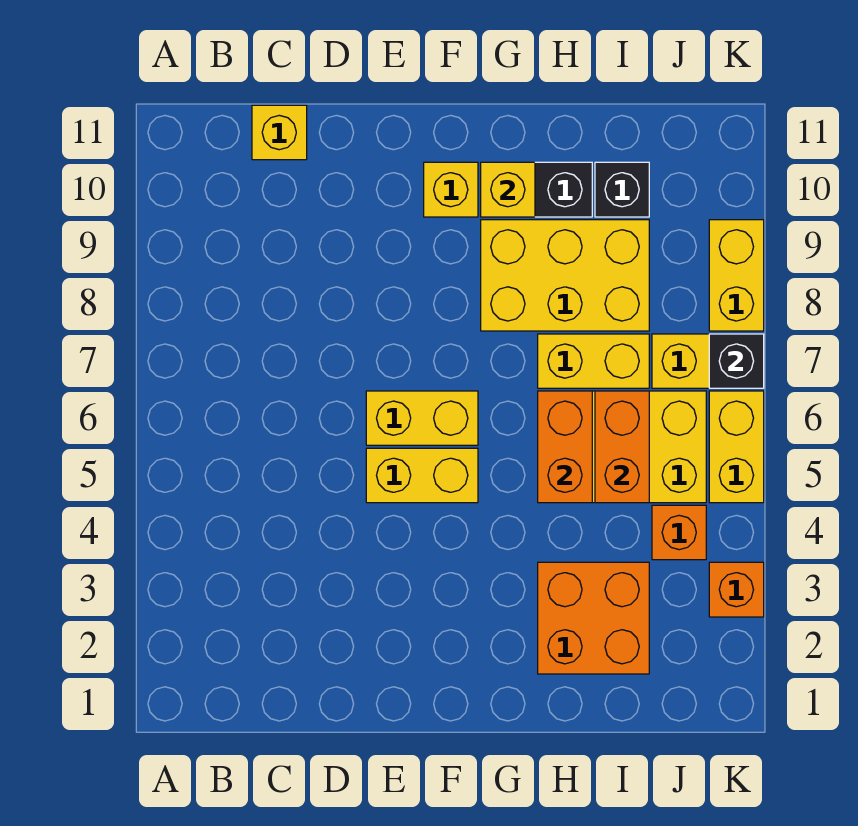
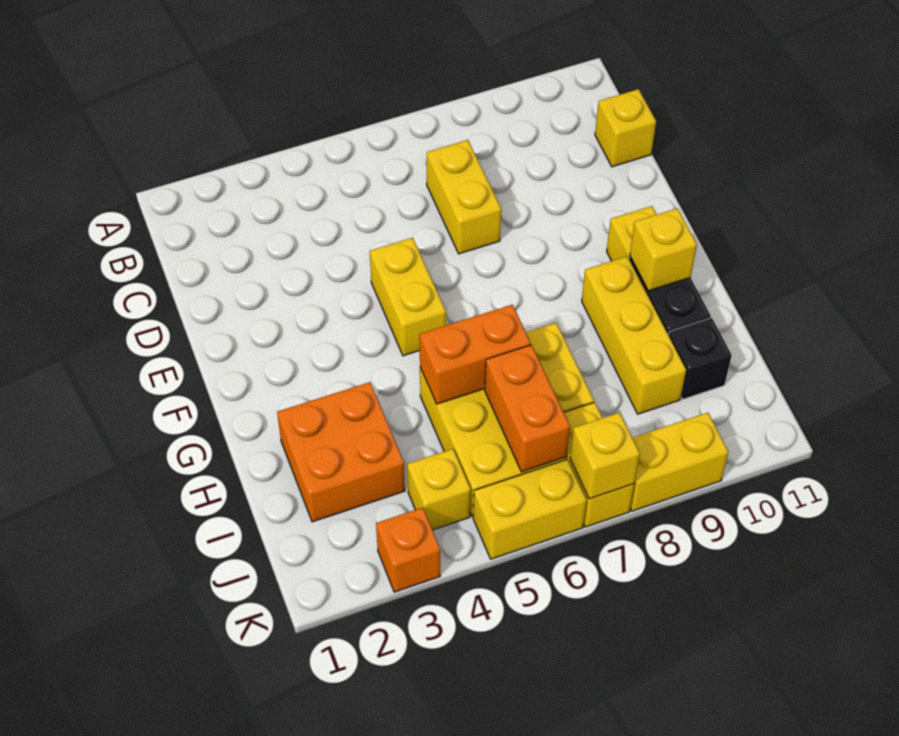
yellow 1x2 brick [366,391,478,445] -> yellow 1x2 brick moved to [427,140,501,254]
yellow 2x3 brick [481,220,649,331] -> yellow 1x3 brick [582,256,686,414]
orange 1x2 brick [595,391,649,503] -> orange 1x2 brick turned to [485,345,570,472]
orange 1x1 brick [652,505,706,560] -> yellow 1x1 brick [407,449,471,530]
black 1x1 brick [709,334,764,388] -> yellow 1x1 brick [570,413,640,499]

